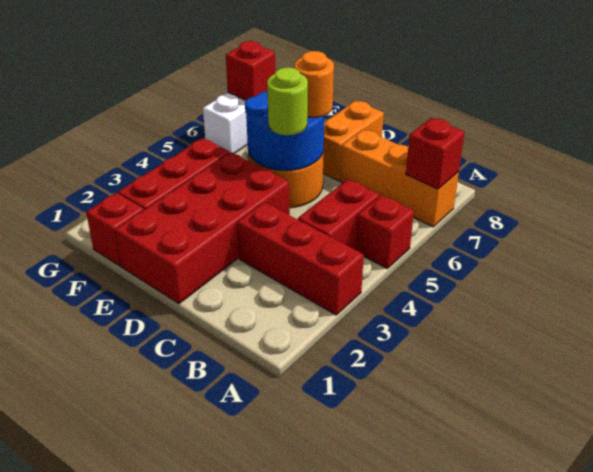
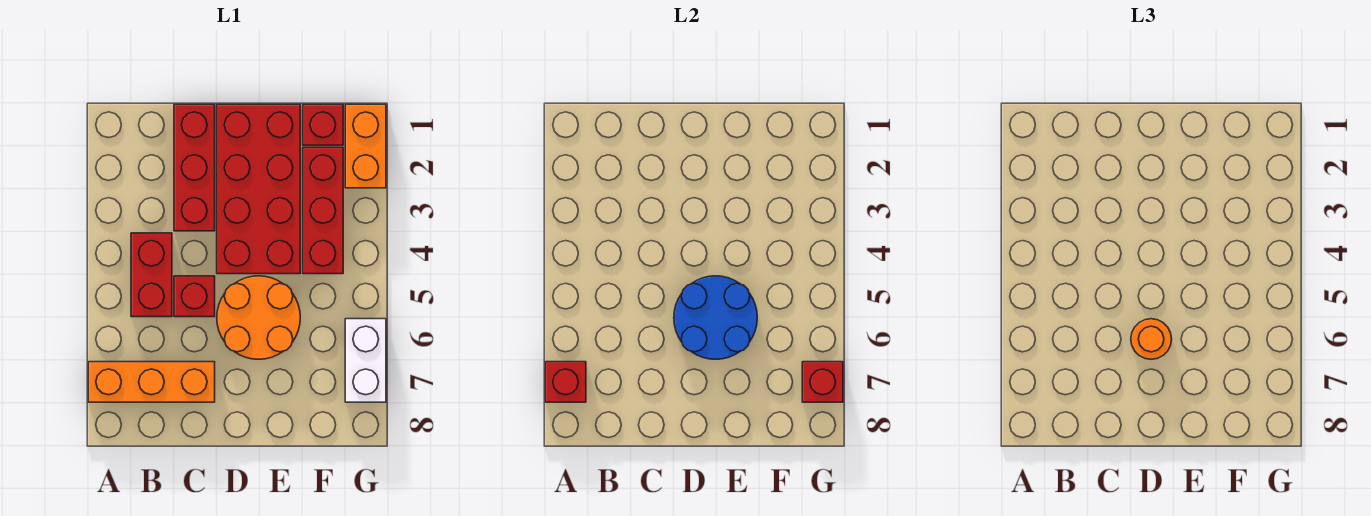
red 1x3 brick [237,202,364,315] -> red 1x3 brick turned to [174,104,215,231]
red 1x1 brick [356,195,414,268] -> red 1x1 brick moved to [174,276,215,317]
lime 1x1 round brick [267,67,308,135] -> none
orange 1x2 brick [323,100,384,181] -> orange 1x2 brick moved to [345,104,386,188]

